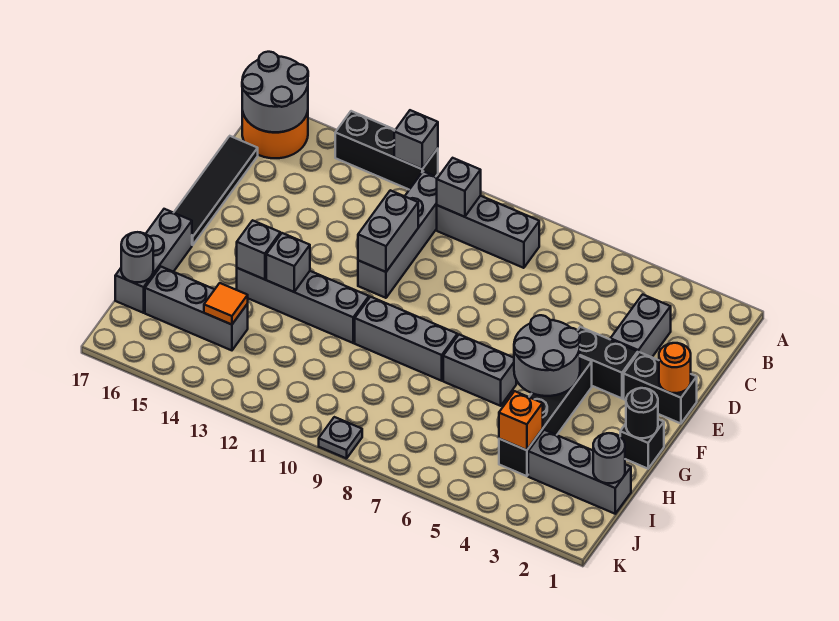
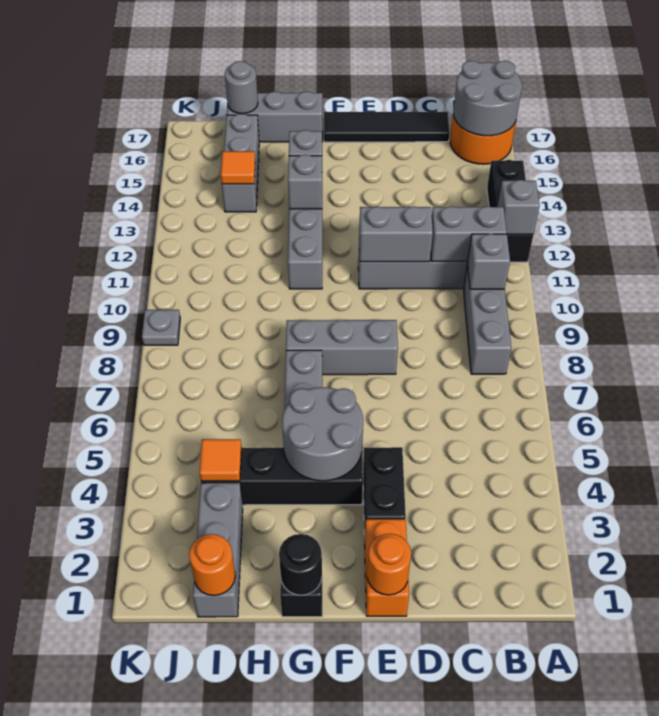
grey 1x2 brick [610,294,671,357] -> grey 1x2 brick moved to [431,206,507,262]
black 1x2 brick [624,352,697,424] -> orange 1x2 brick [365,519,409,616]
grey 1x3 brick [355,297,457,381] -> grey 1x3 brick turned to [286,320,398,375]
grey 1x1 round brick [593,433,625,483] -> orange 1x1 round brick [189,534,235,596]
orange 1x1 brick [499,391,543,450] -> orange 1x1 tile [200,439,242,481]

